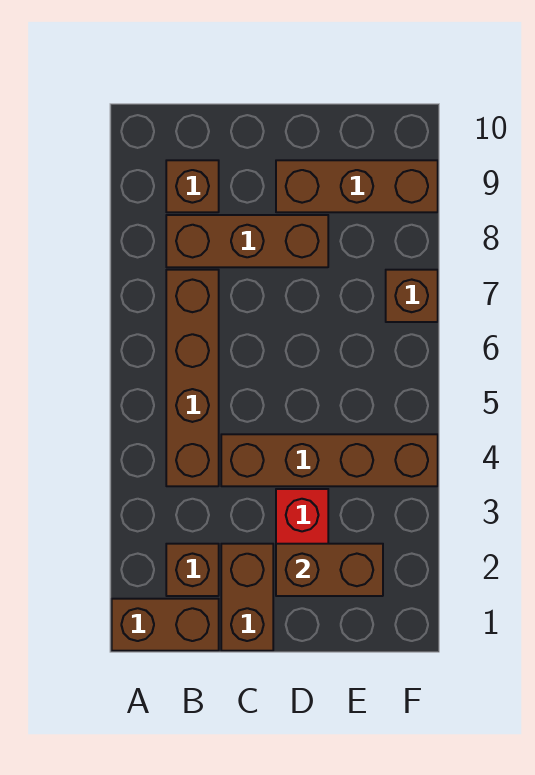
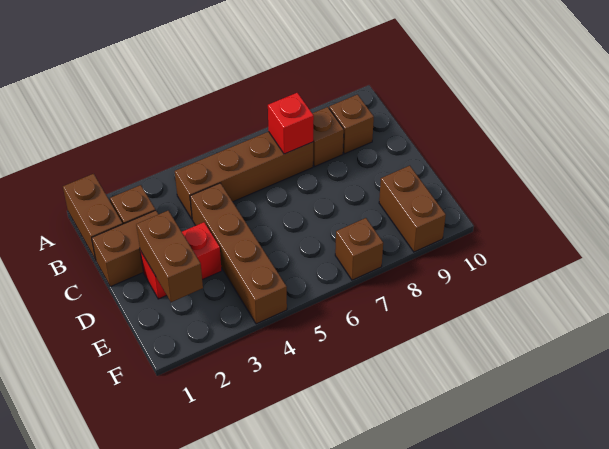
none -> red 1x1 brick [268,93,314,154]
brown 1x3 brick [166,215,328,267] -> brown 1x1 brick [312,107,344,166]
brown 1x3 brick [276,160,438,212] -> brown 1x2 brick [379,166,446,252]

